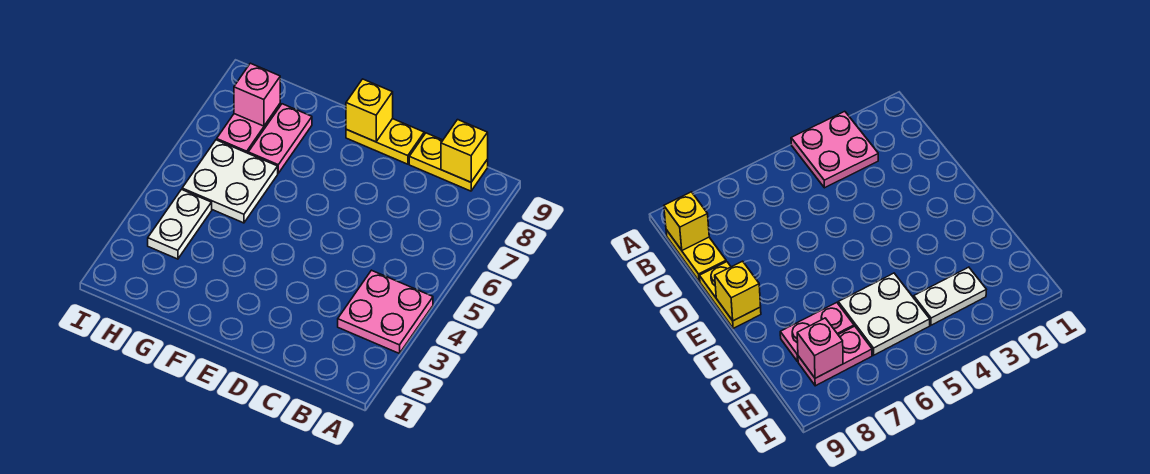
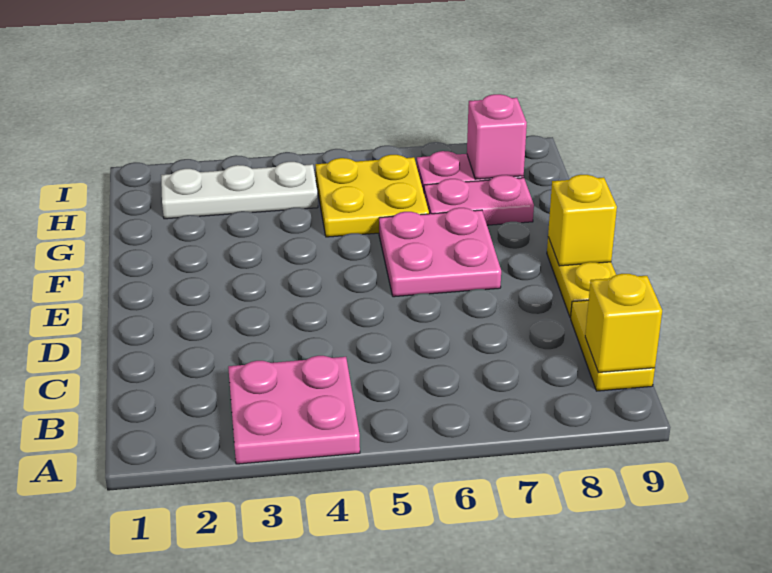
none -> pink 2x2 plate [379,208,501,297]
white 2x2 plate [182,140,278,223] -> yellow 2x2 plate [316,155,429,237]
white 1x2 plate [148,190,212,259] -> white 1x3 plate [161,162,318,219]

